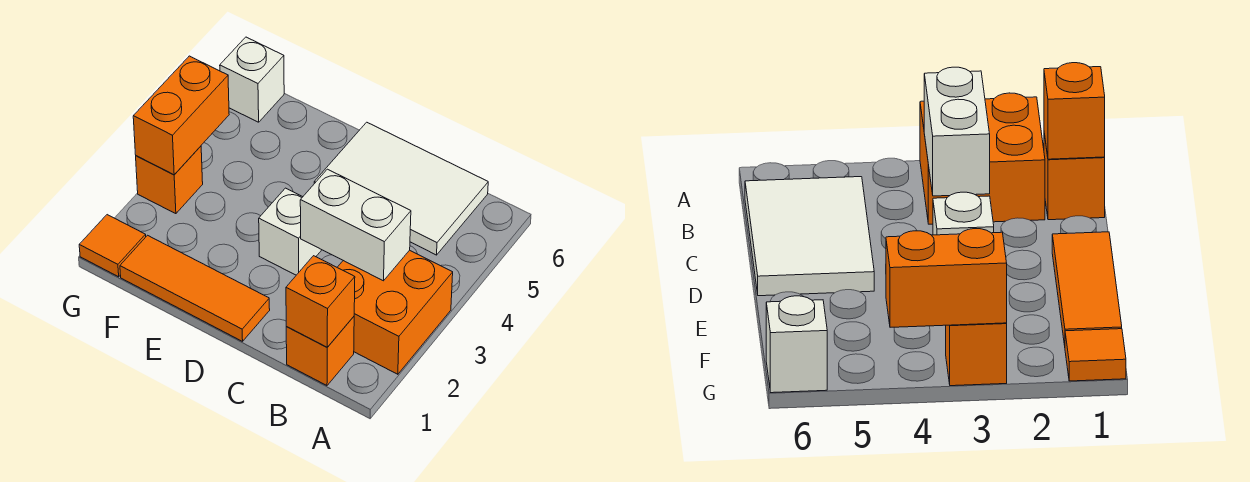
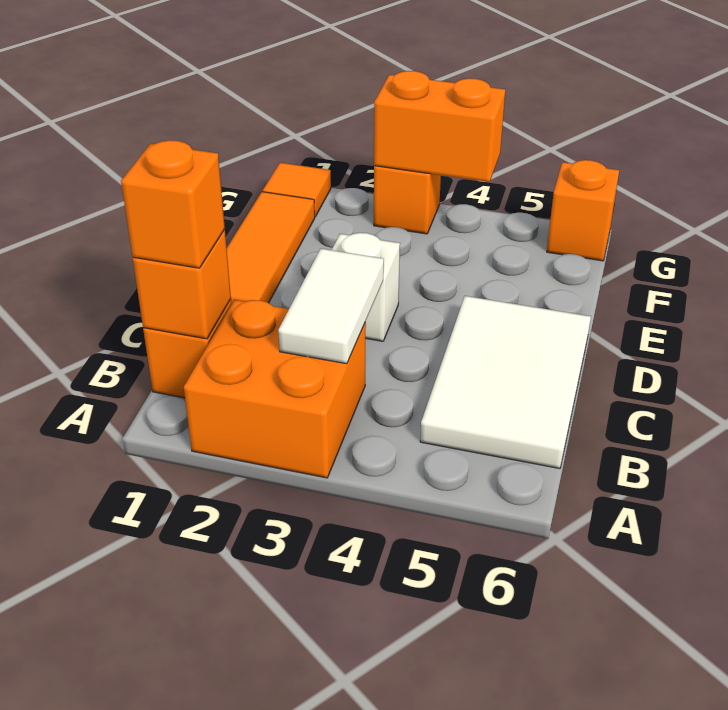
none -> orange 1x1 brick [121,140,225,268]
white 1x2 brick [300,169,411,281] -> white 1x2 tile [278,249,384,364]
white 1x1 brick [220,37,284,122] -> orange 1x1 brick [547,160,619,261]

